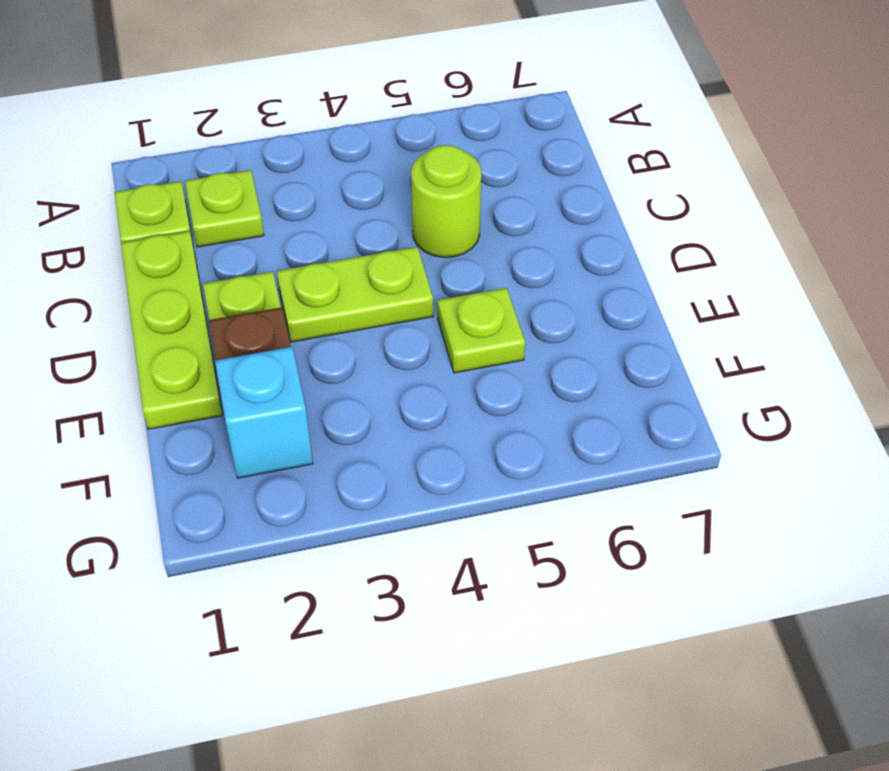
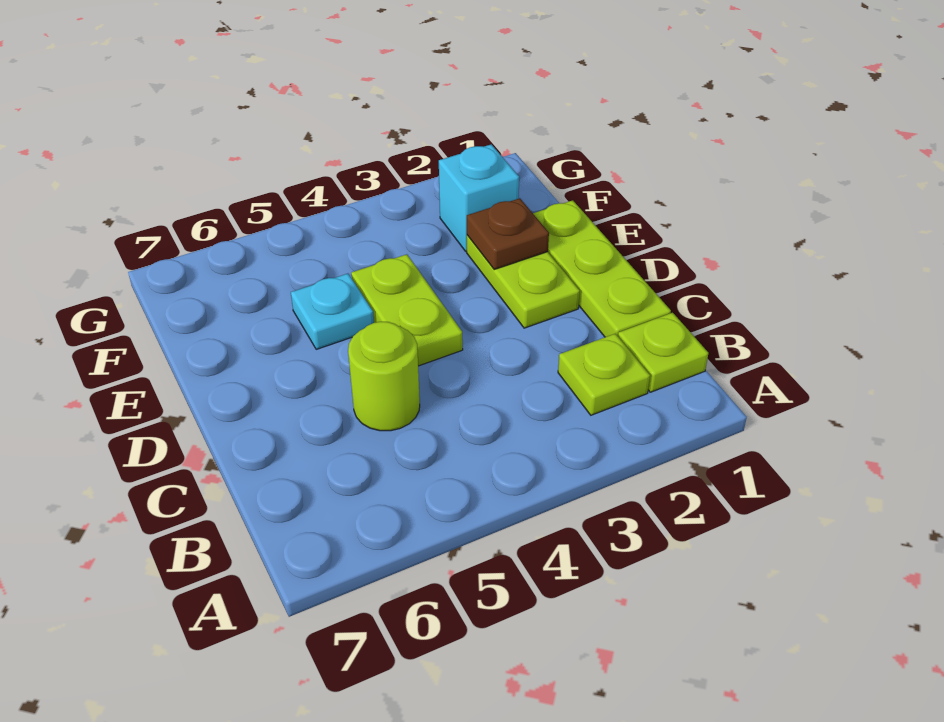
lime 1x2 plate [277,247,433,342] -> lime 1x2 plate turned to [351,254,463,366]
lime 1x1 plate [437,288,525,373] -> cyan 1x1 plate [291,274,374,349]

